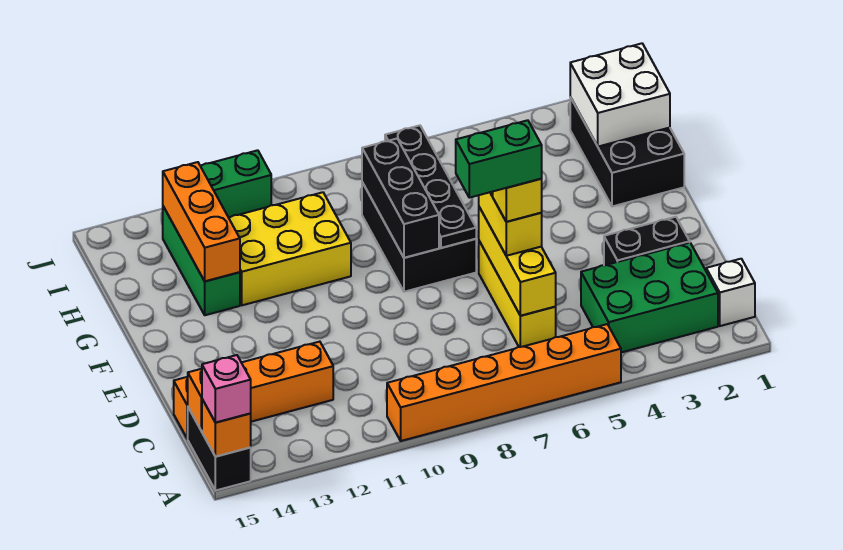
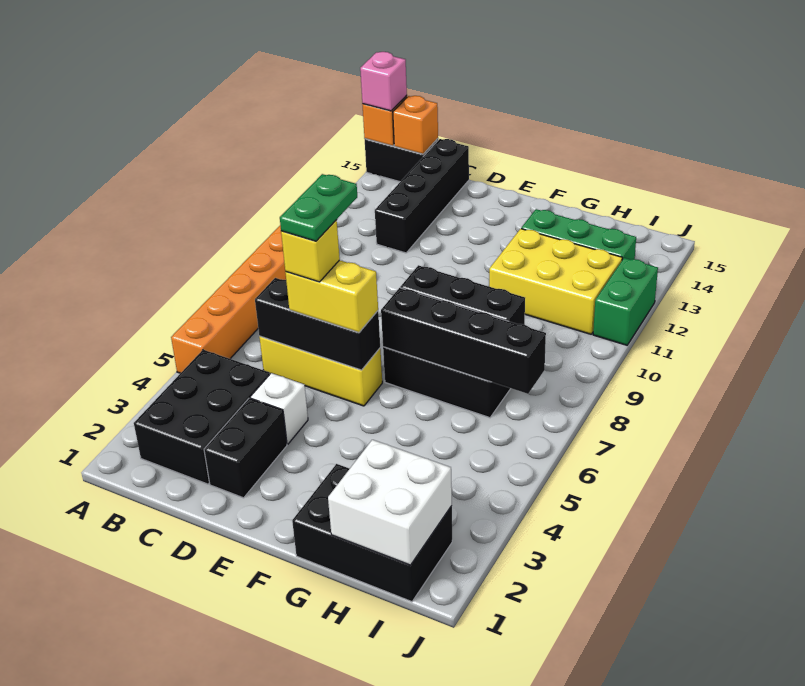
white 1x1 brick [706,259,755,326] -> white 1x1 brick moved to [250,373,308,444]
green 2x3 brick [581,243,718,352] -> black 2x3 brick [134,350,270,484]
yellow 1x3 brick [479,207,556,316] -> black 1x3 brick [255,278,380,370]
orange 1x4 brick [174,342,333,439] -> black 1x4 brick [375,139,469,253]
green 1x2 brick [456,120,542,198] -> green 1x2 plate [280,174,357,241]
black 1x4 plate [385,125,476,248] -> black 1x4 brick [381,288,546,394]
yellow 2x3 brick [229,192,351,305] -> yellow 2x3 brick turned to [489,229,622,334]
orange 1x3 brick [163,162,240,281] -> none

